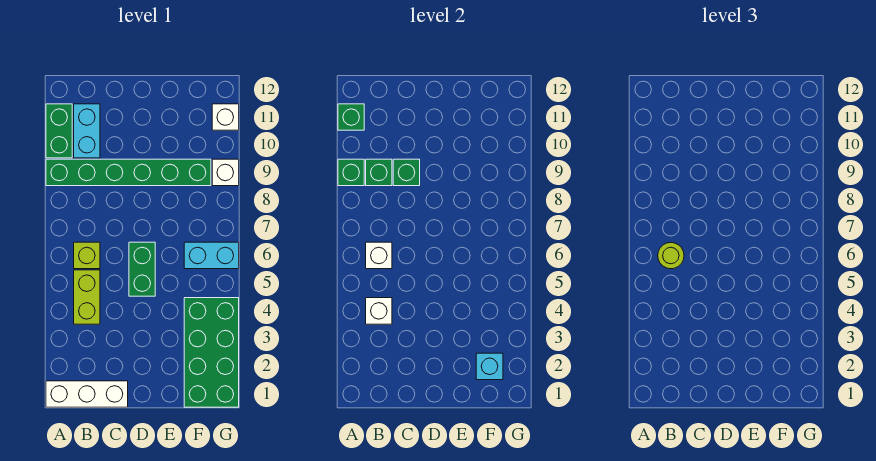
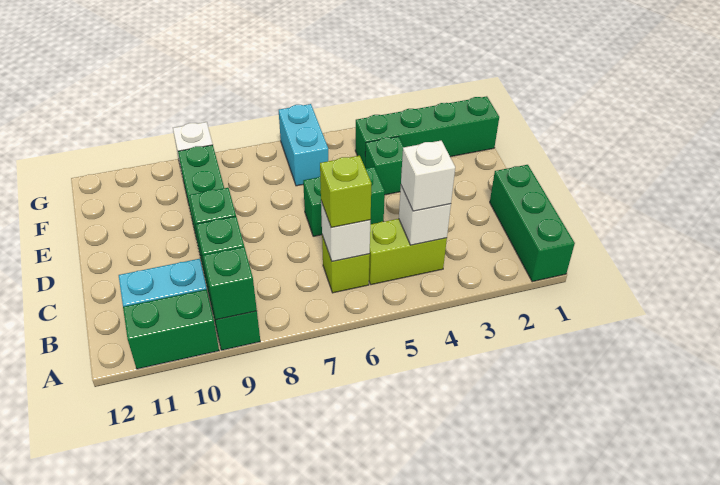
white 1x3 brick [46,381,128,407] -> green 1x3 brick [490,165,575,282]
green 1x1 brick [338,104,364,130] -> green 1x1 brick moved to [365,137,404,195]
lime 1x1 round brick [658,243,684,269] -> lime 1x1 brick [320,156,371,228]
green 2x4 brick [184,298,239,407] -> green 1x4 brick [355,96,499,166]
cyan 1x1 brick [476,353,503,380] -> none
white 1x1 brick [212,104,239,130] -> white 1x1 brick moved to [401,141,455,211]

